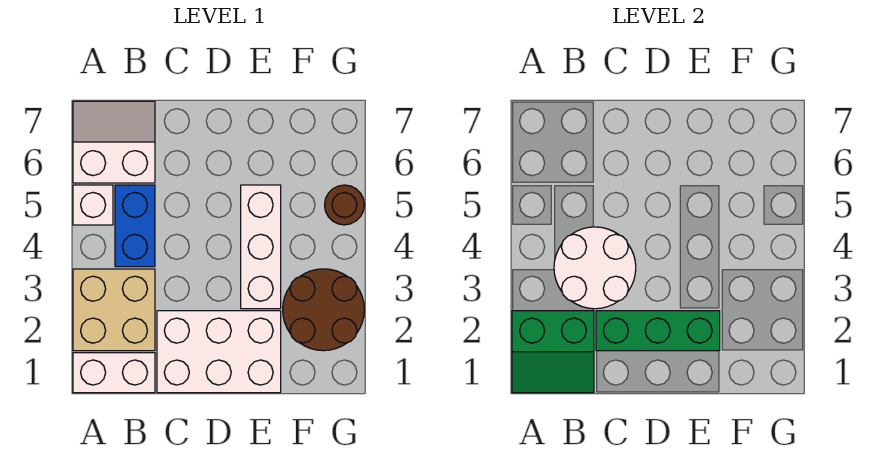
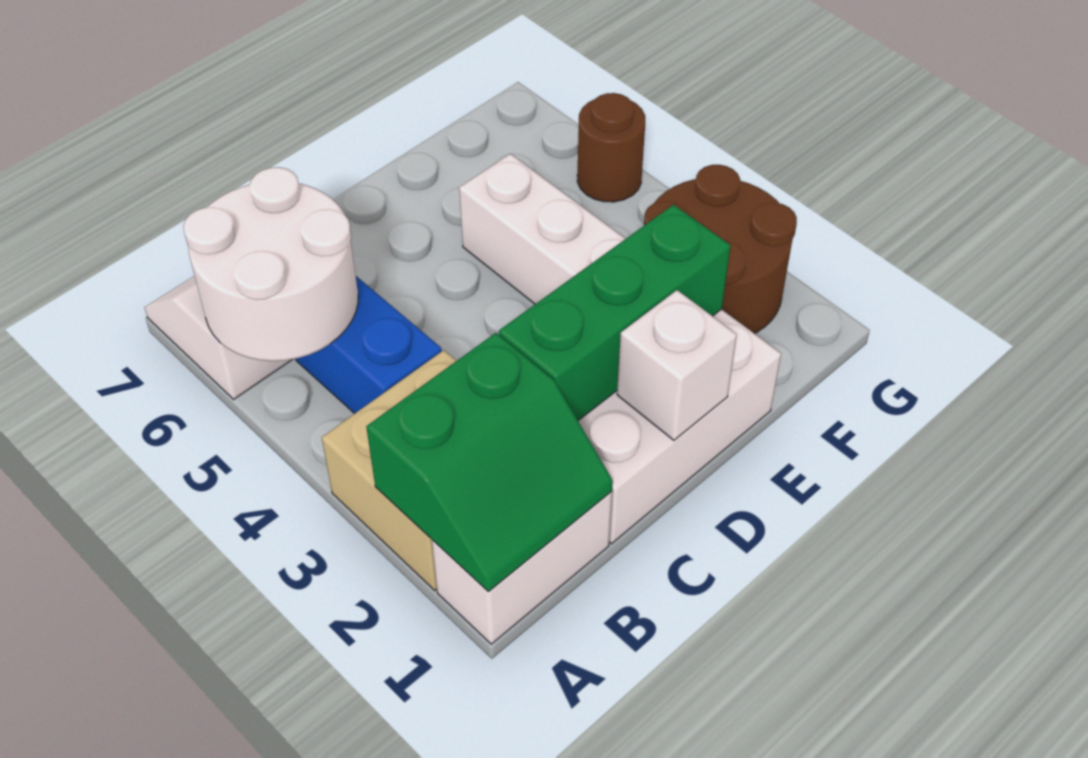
white 1x1 brick [73,185,113,225] -> white 1x1 brick moved to [617,290,737,440]
white 2x2 round brick [554,227,636,309] -> white 2x2 round brick moved to [183,167,358,361]

